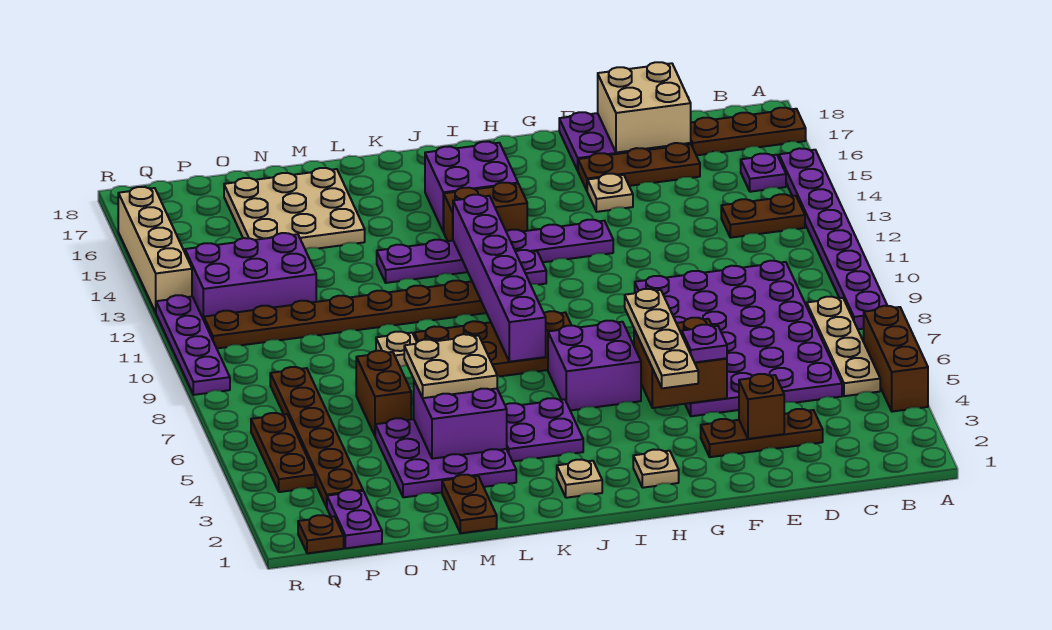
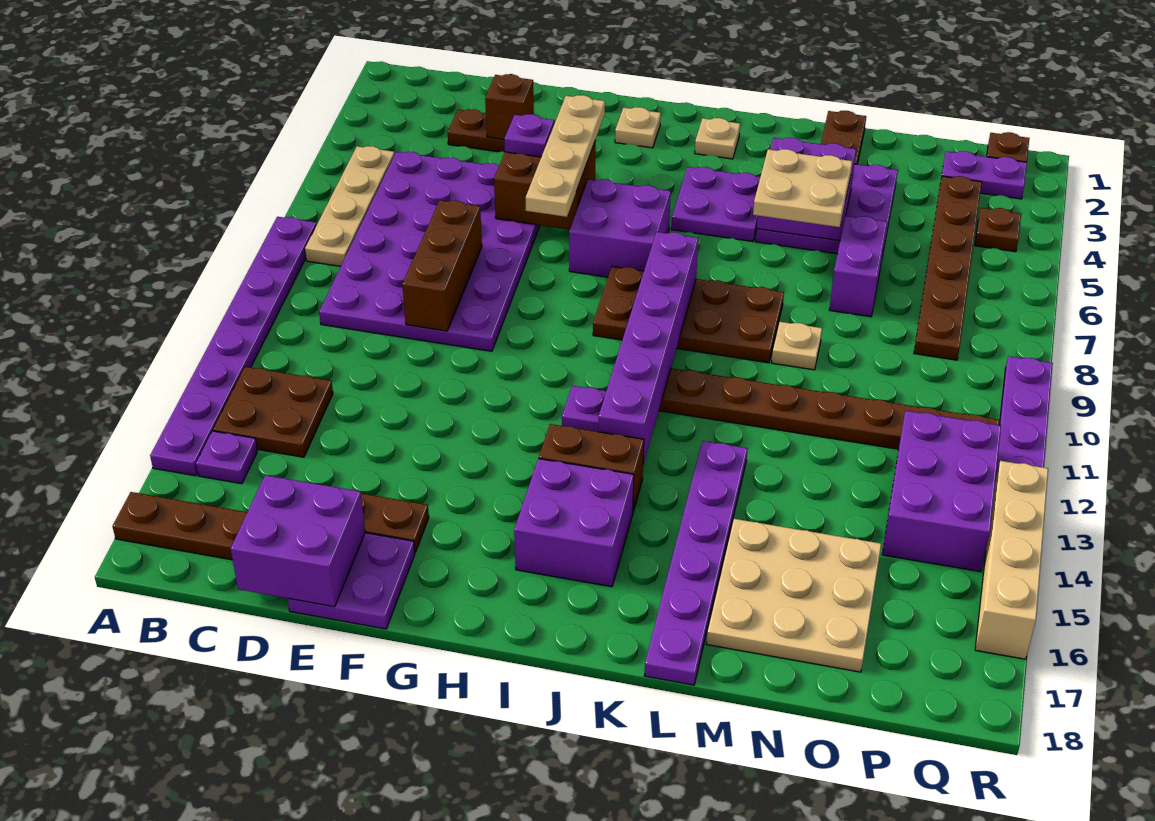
brown 1x3 brick [864,306,928,412] -> brown 1x3 brick moved to [402,200,482,331]
brown 1x2 plate [721,194,805,238] -> brown 2x2 plate [213,367,333,457]
tan 2x2 brick [598,62,691,153] -> purple 2x2 brick [231,475,365,607]
tan 1x1 plate [587,174,633,212] -> none
purple 1x6 plate [377,220,613,283] -> purple 1x6 plate turned to [644,441,748,685]
brown 1x2 brick [356,351,411,435] -> purple 1x2 brick [829,216,887,317]
purple 2x3 brick [185,233,316,320] -> purple 2x3 brick turned to [882,411,1001,572]
purple 1x2 plate [327,490,382,548] -> purple 1x2 plate turned to [942,151,1027,199]
brown 1x3 plate [251,413,315,492] -> brown 1x1 plate [975,208,1021,252]

